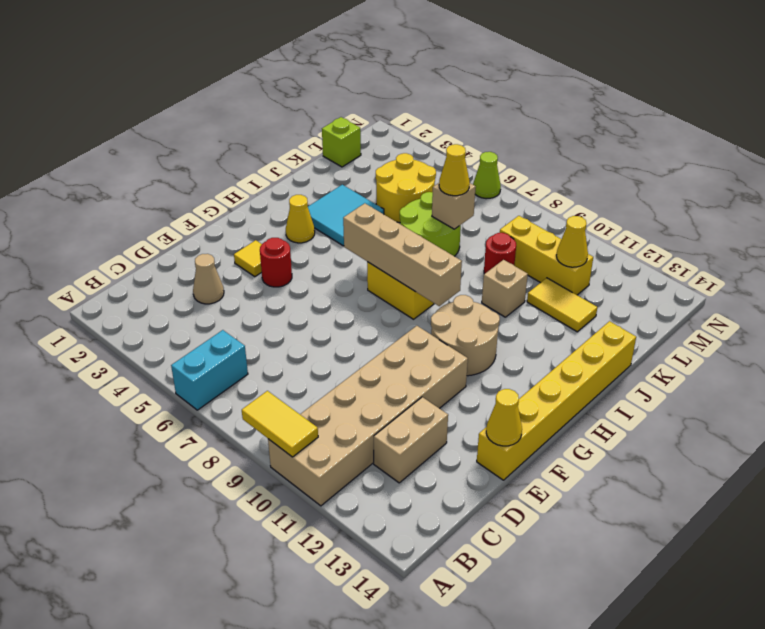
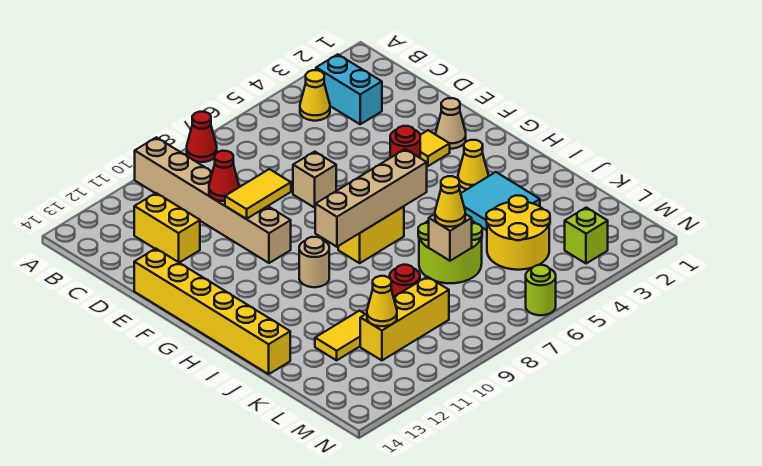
cyan 1x2 brick [171,330,248,410] -> cyan 1x2 brick moved to [316,54,382,124]
none -> red 1x1 cone [187,112,217,162]
yellow 1x2 tile [242,391,318,457] -> yellow 1x2 tile moved to [225,169,291,219]
tan 2x6 brick [268,326,468,506] -> tan 1x6 brick [135,137,291,263]
tan 1x2 brick [374,397,448,483] -> yellow 1x2 brick [134,193,200,263]
tan 1x1 cone [193,254,224,304] -> tan 1x1 cone moved to [436,98,466,149]
none -> red 1x1 cone [209,151,239,201]
yellow 1x1 cone [486,389,522,446] -> yellow 1x1 cone moved to [300,70,330,121]
tan 2x2 round brick [431,295,500,376] -> tan 1x1 round brick [299,237,329,287]
tan 1x1 brick [482,260,528,317] -> tan 1x1 brick moved to [293,152,336,208]
lime 1x1 brick [322,117,361,167] -> lime 1x1 brick moved to [565,208,608,264]
lime 1x1 cone [473,152,501,199] -> lime 1x1 round brick [526,265,556,315]

